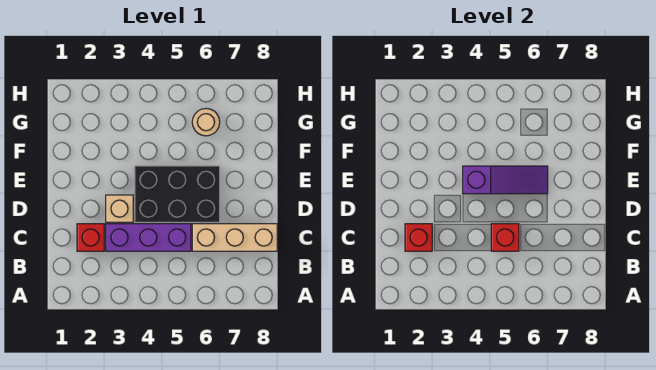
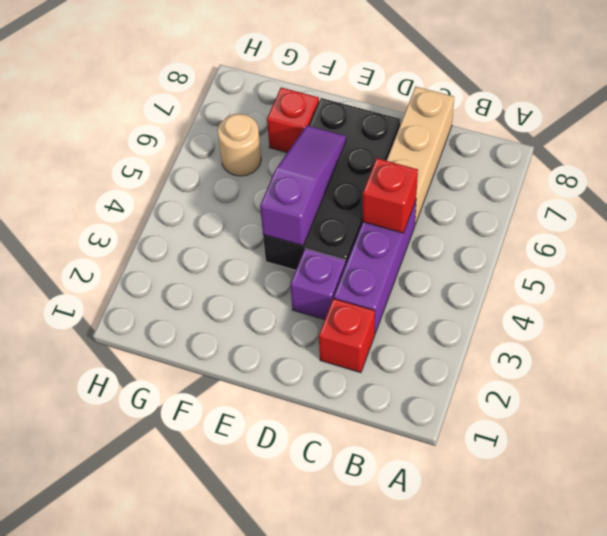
red 1x1 brick [405,224,432,251] -> red 1x1 brick moved to [267,88,319,152]
tan 1x1 brick [106,195,133,222] -> purple 1x1 brick [290,249,346,320]
black 2x3 brick [135,166,220,222] -> black 2x4 brick [263,98,400,270]

